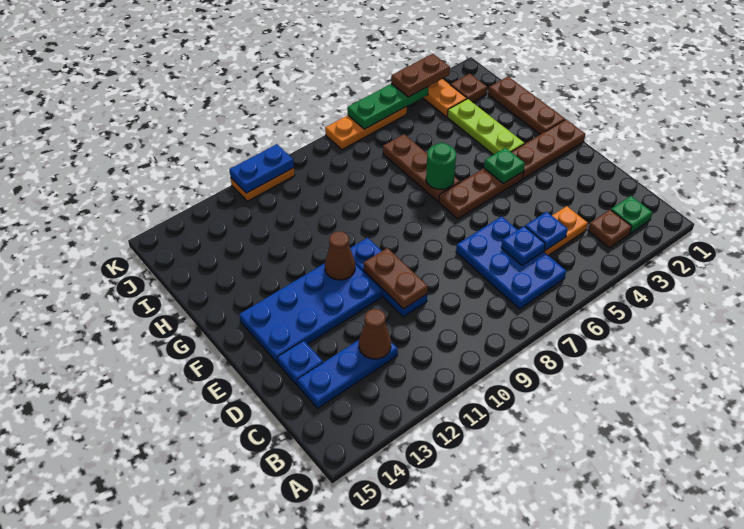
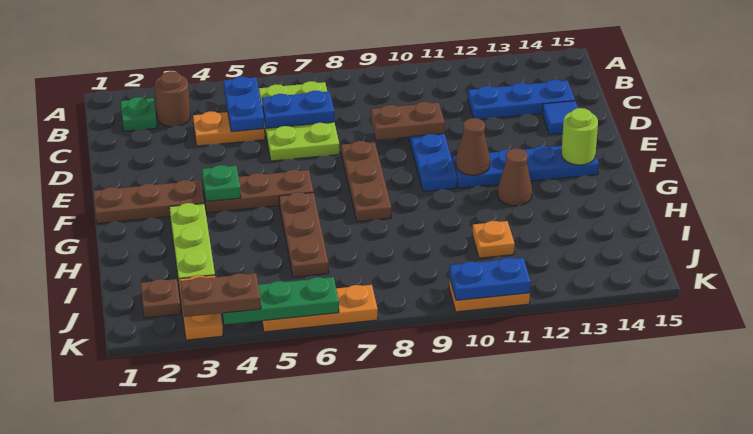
brown 1x1 plate [588,210,632,248] -> brown 1x1 round brick [155,71,190,127]
blue 2x3 plate [456,216,566,309] -> lime 2x3 plate [259,81,340,161]
blue 1x1 plate [525,212,568,251] -> blue 1x2 plate [224,76,265,132]
blue 1x1 plate [501,226,545,266] -> blue 1x2 plate [262,91,334,128]
brown 1x1 cone [359,309,391,359] -> brown 1x1 cone moved to [498,148,532,206]
brown 1x2 plate [364,248,428,309] -> brown 1x2 plate turned to [371,102,445,140]
blue 1x1 plate [277,341,323,385] -> blue 1x1 tile [542,101,578,134]
blue 2x4 plate [239,263,382,363] -> blue 1x4 plate [453,146,599,188]
none -> lime 1x1 round brick [561,108,598,165]
brown 1x3 plate [488,77,565,135] -> brown 1x3 plate moved to [341,141,391,222]
green 1x1 round brick [426,143,456,189] -> none
none -> orange 1x1 plate [472,221,515,258]

